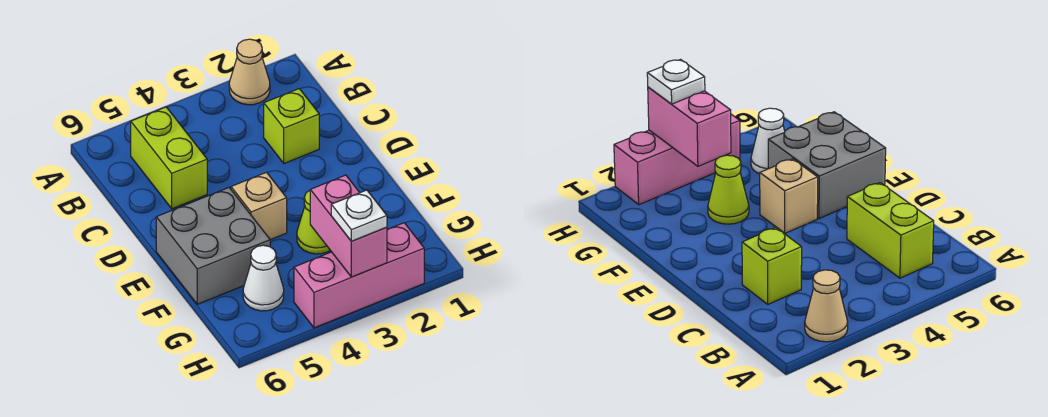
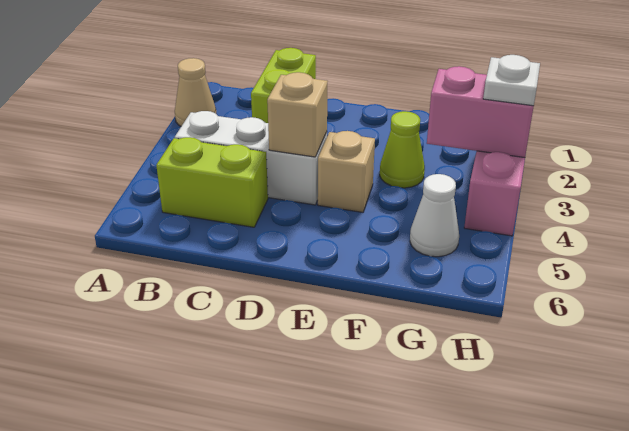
none -> white 1x3 brick [175,111,327,205]
lime 1x1 brick [264,89,319,163] -> lime 1x2 brick [251,48,316,123]
none -> tan 1x1 brick [267,72,328,157]
grey 2x2 brick [156,188,270,304] -> none

